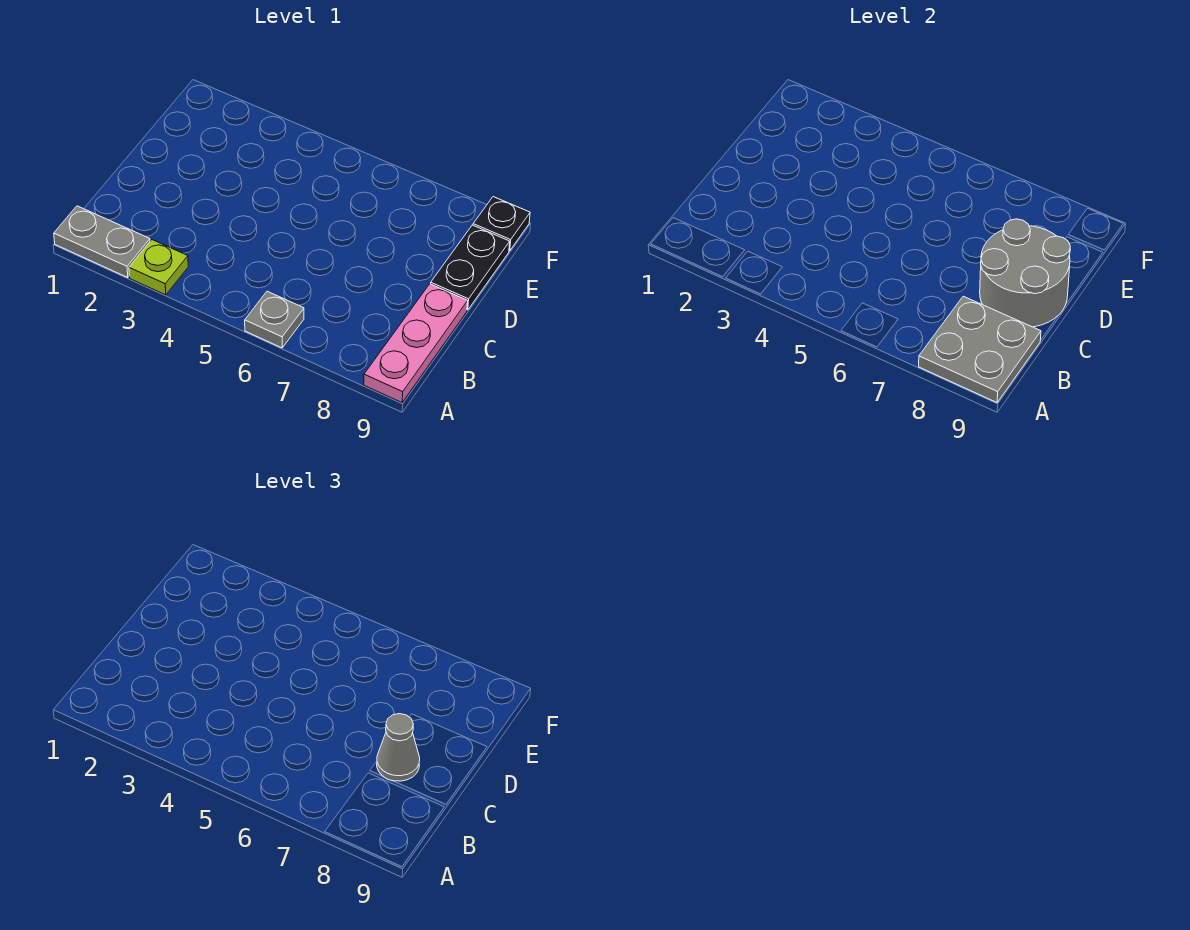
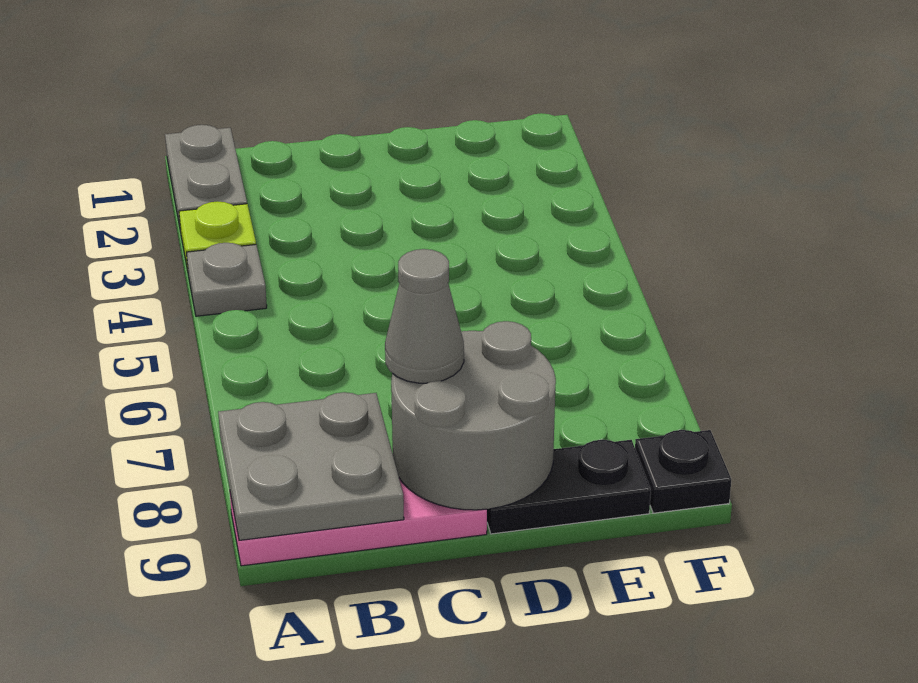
grey 1x1 plate [245,291,304,348] -> grey 1x1 plate moved to [186,243,267,316]

